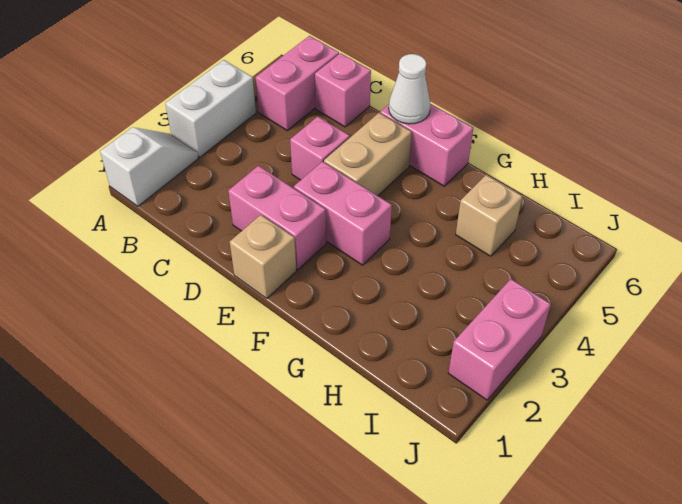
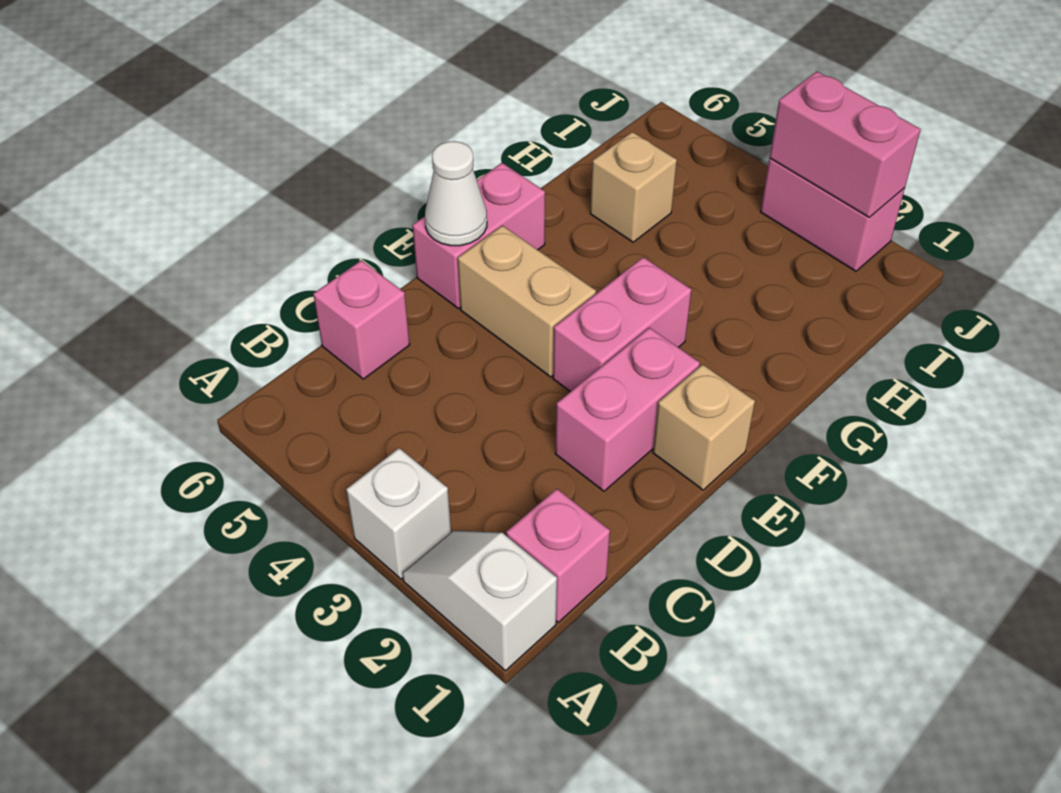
white 1x2 brick [165,60,256,157] -> white 1x1 brick [346,448,451,579]
pink 1x2 brick [256,36,339,130] -> pink 1x2 brick moved to [770,72,921,218]
pink 1x1 brick [290,117,350,180] -> pink 1x1 brick moved to [506,489,610,622]

